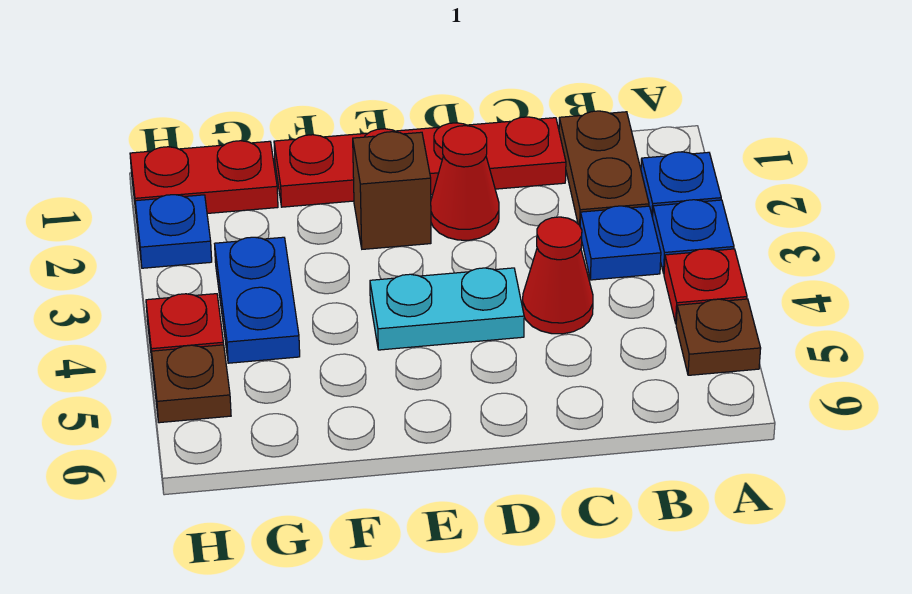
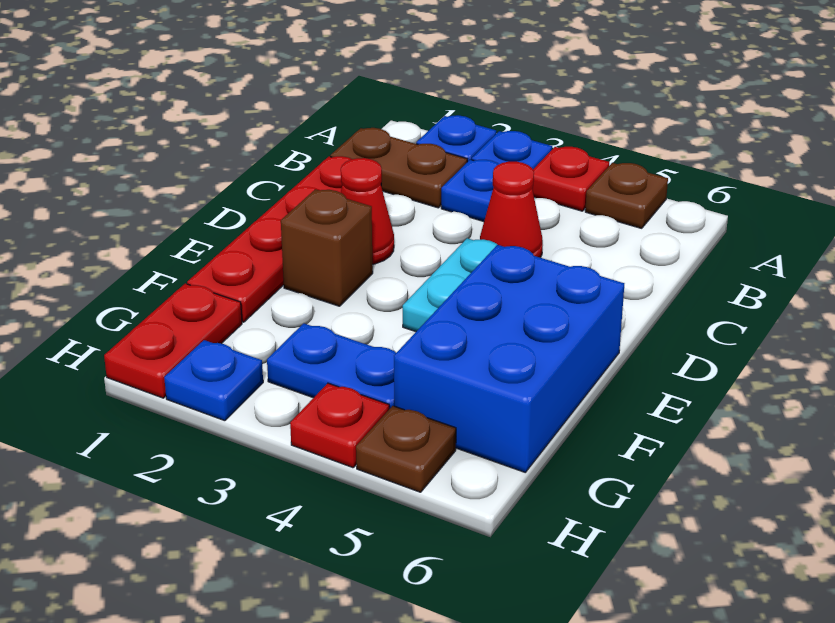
none -> blue 2x3 brick [394,245,624,472]

